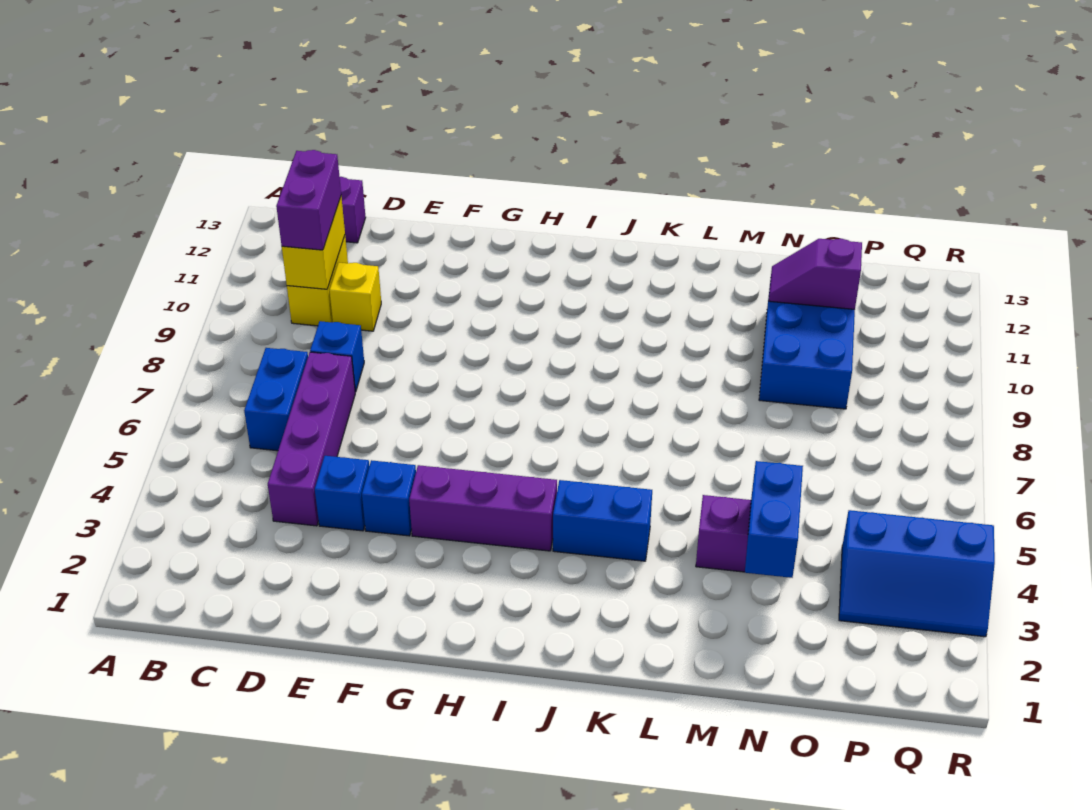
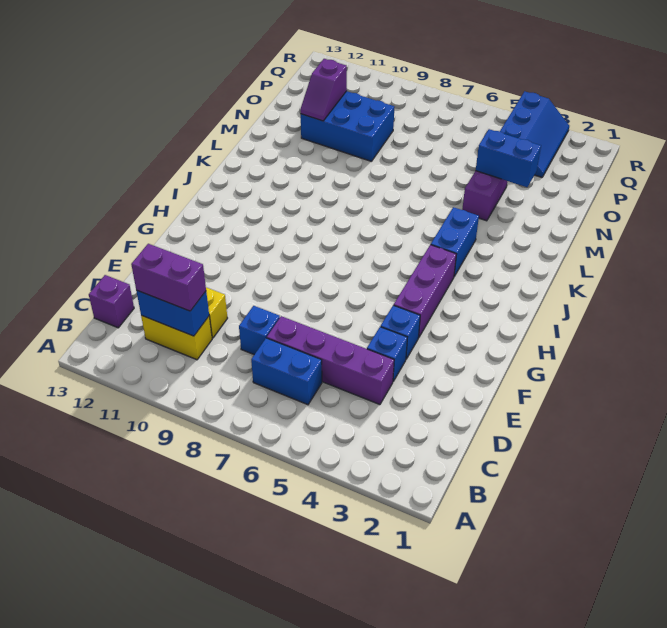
yellow 1x2 brick [282,197,345,289] -> blue 1x2 brick [136,290,209,336]

